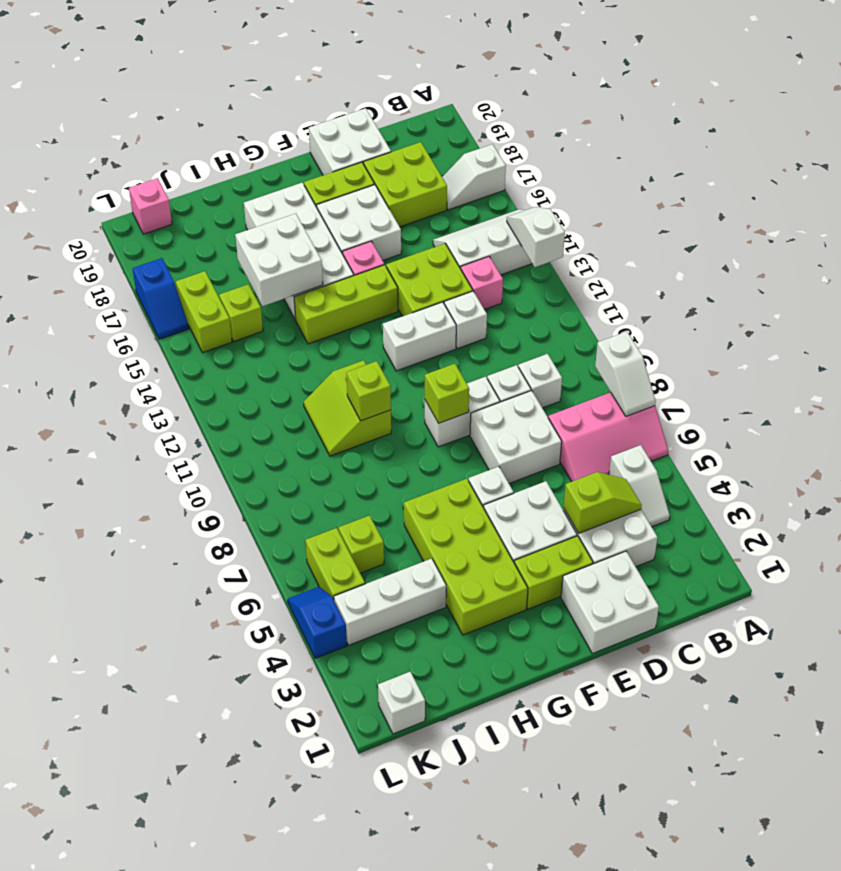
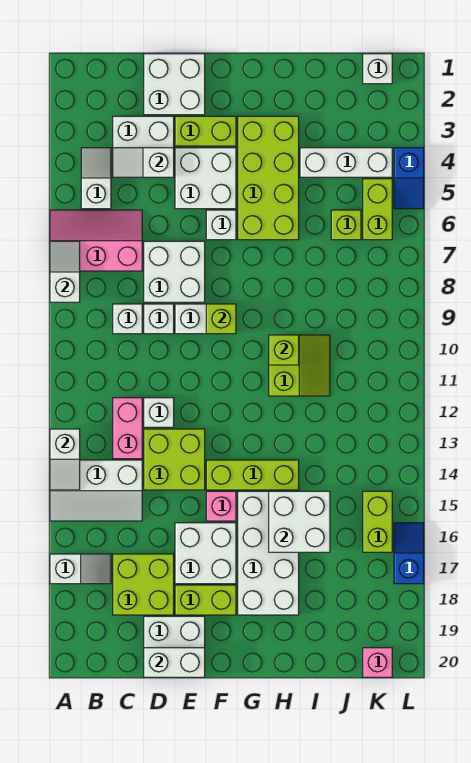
lime 1x2 slope [564,472,642,533] -> white 1x2 slope [113,148,174,177]
pink 1x1 brick [461,257,503,310] -> pink 1x2 brick [113,398,142,459]
white 1x2 brick [383,302,456,371] -> white 1x2 brick moved to [144,648,205,677]
lime 1x1 brick [219,284,263,341] -> none

